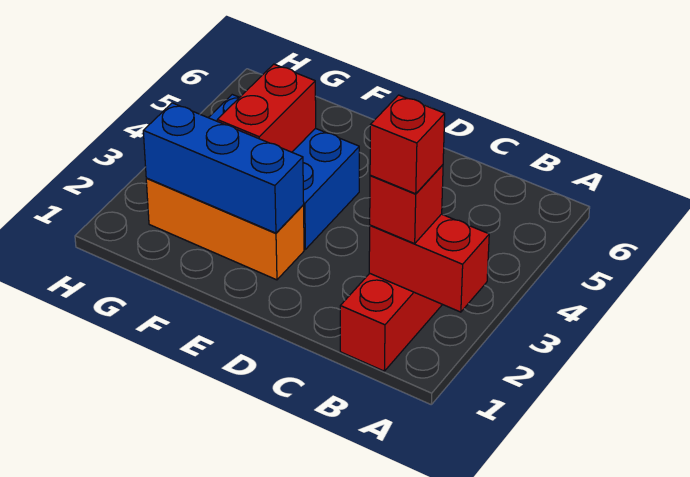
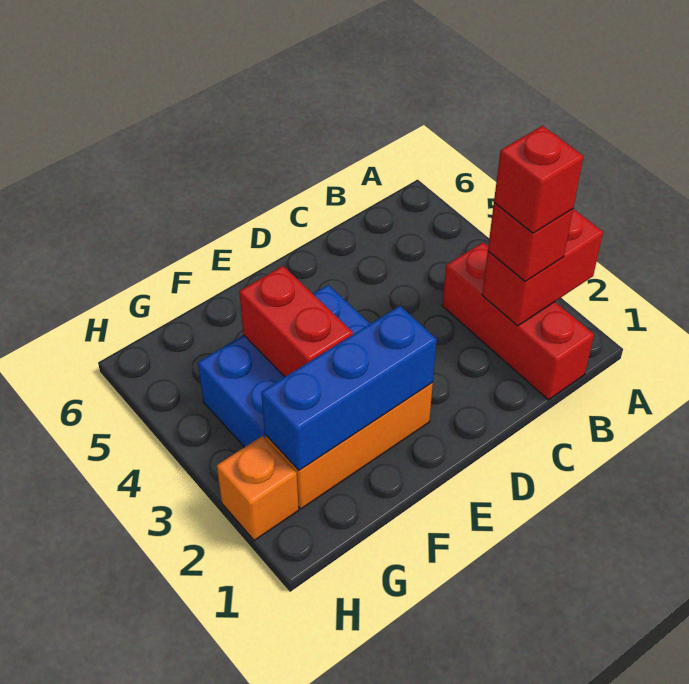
none -> orange 1x1 brick [217,436,299,540]

